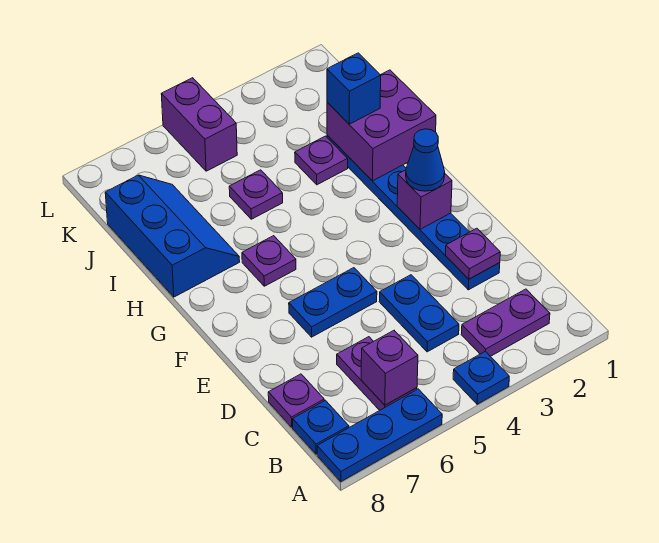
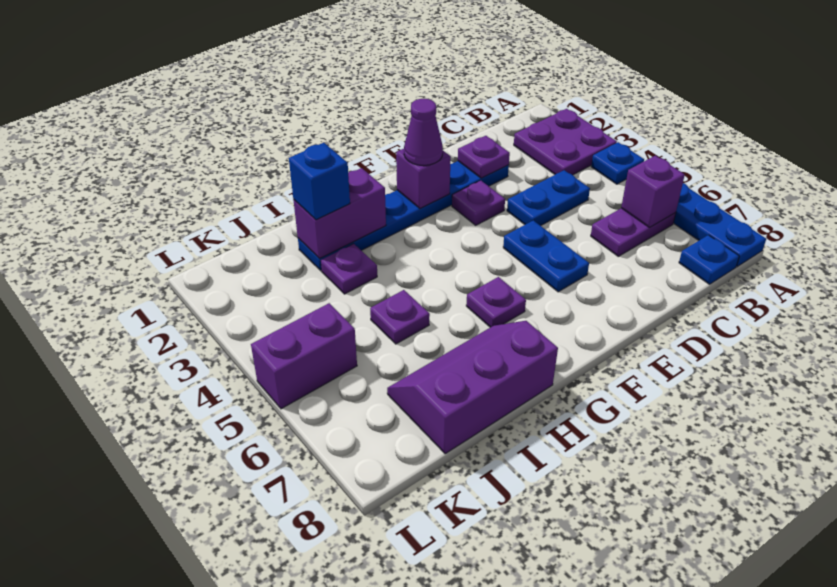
purple 1x2 plate [461,289,550,356] -> purple 2x2 plate [514,109,617,175]
purple 1x1 plate [268,374,324,427] -> purple 1x1 plate moved to [452,181,505,225]
blue 1x1 cone [406,129,445,191] -> purple 1x1 cone [404,99,443,166]
purple 2x2 brick [327,70,436,181] -> purple 1x2 brick [293,168,386,258]
blue 2x3 slope [105,175,240,297] -> purple 2x3 slope [387,321,558,454]

